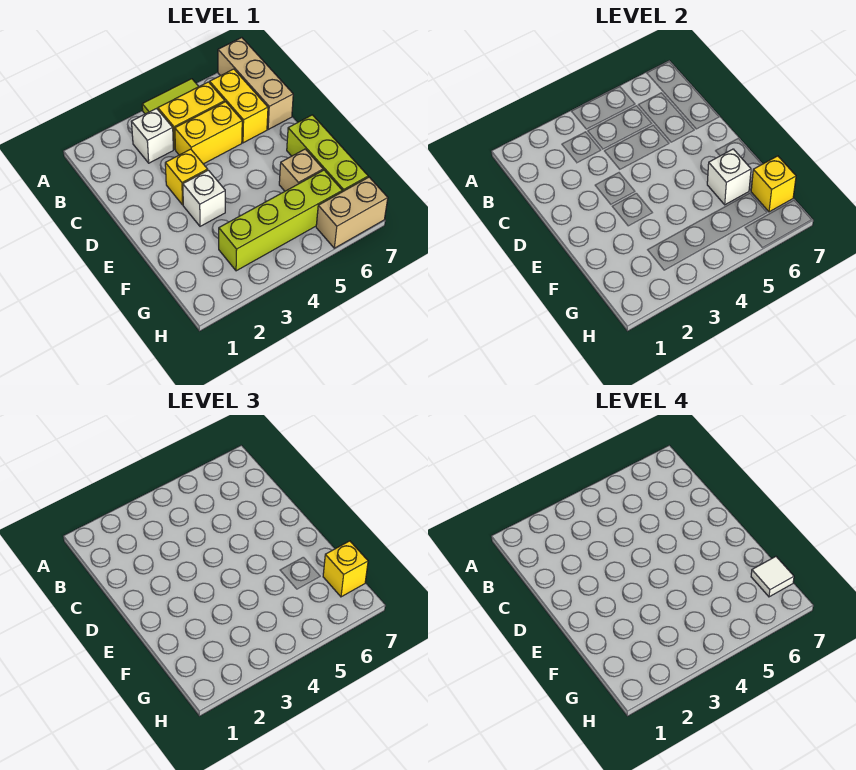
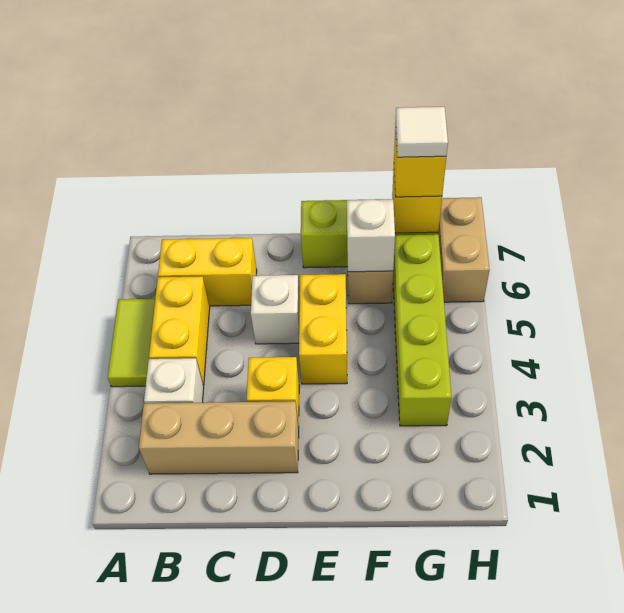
tan 1x3 brick [218,38,293,129] -> tan 1x3 brick moved to [139,401,299,474]
yellow 1x2 brick [175,102,242,164] -> yellow 1x2 brick moved to [299,274,347,384]
white 1x1 brick [183,170,225,226] -> white 1x1 brick moved to [251,275,300,344]

